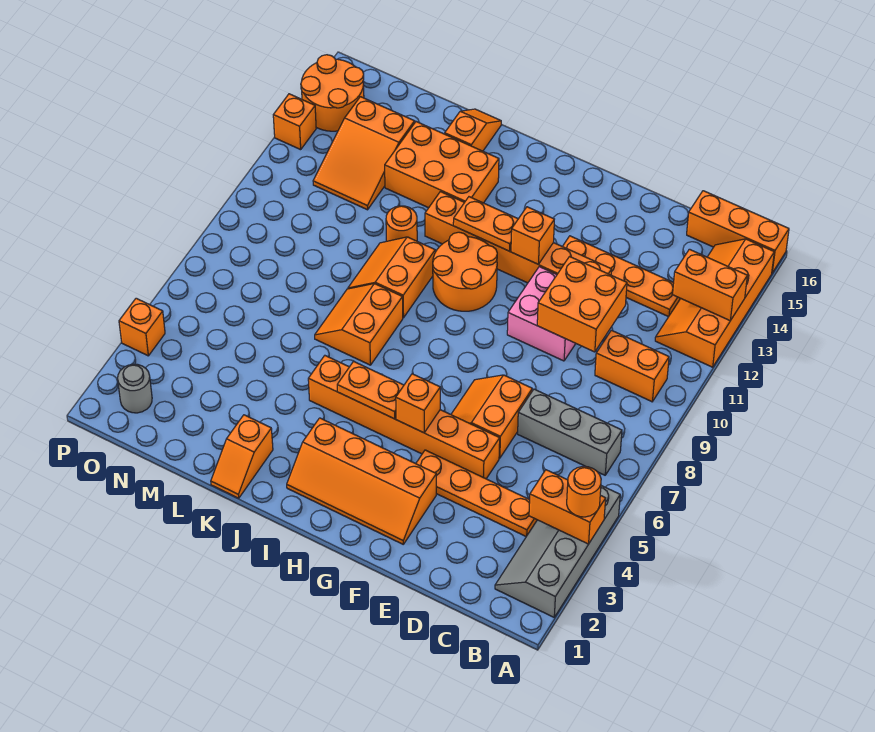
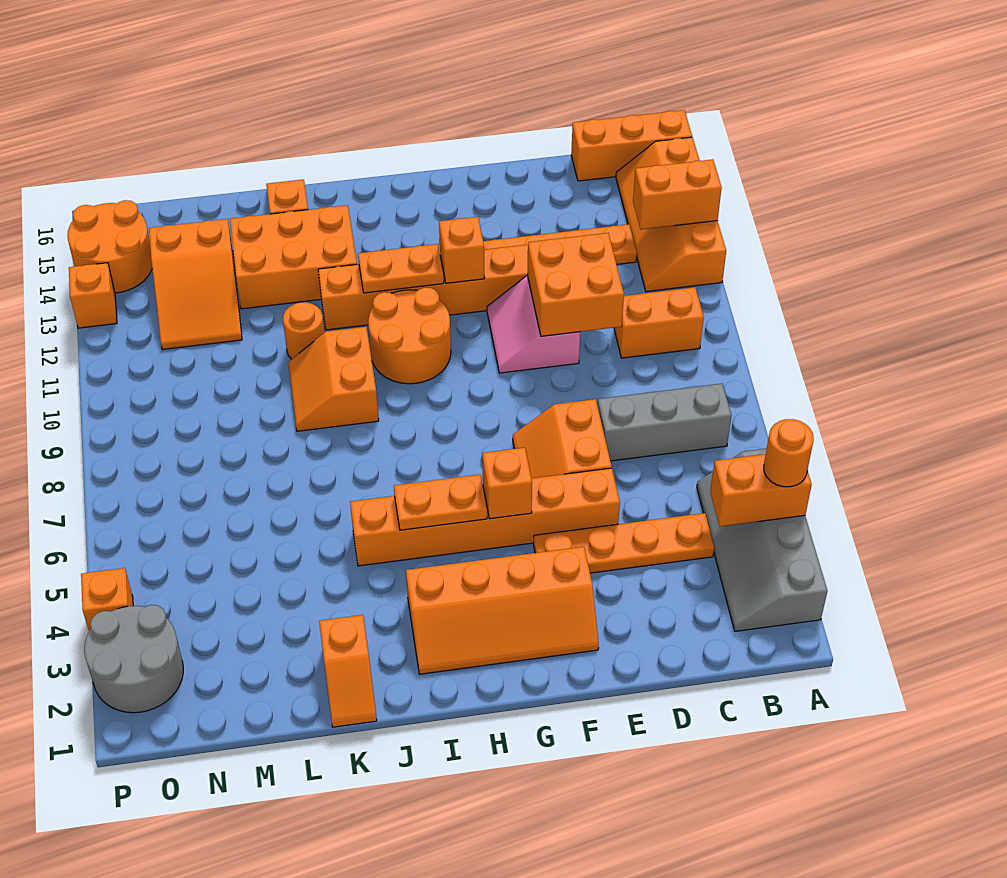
pink 2x2 brick [507,267,576,361] -> pink 2x2 slope [487,276,580,373]
orange 2x2 slope [315,284,403,365] -> none
grey 1x1 round brick [118,364,152,413] -> grey 2x2 round brick [84,605,183,713]

